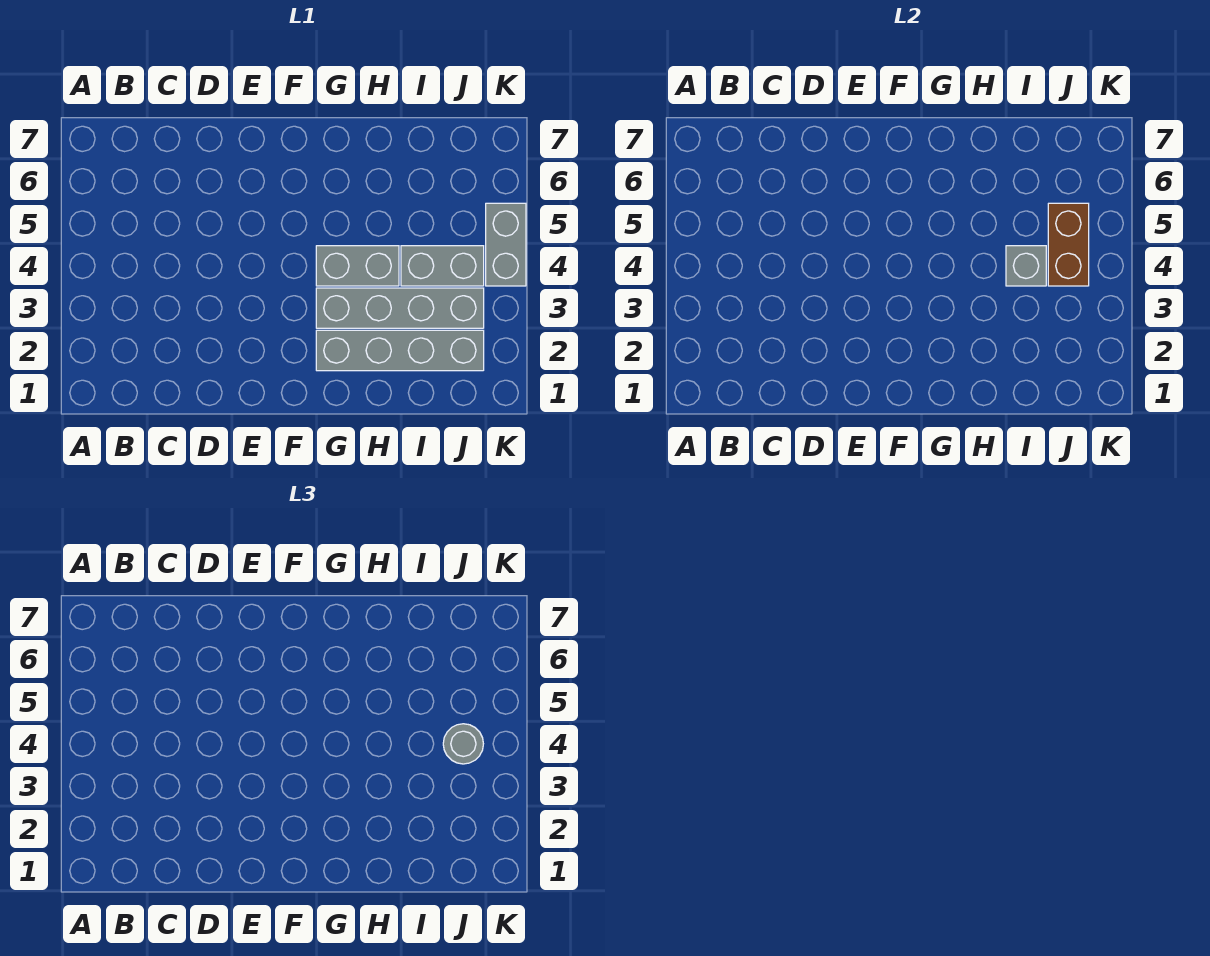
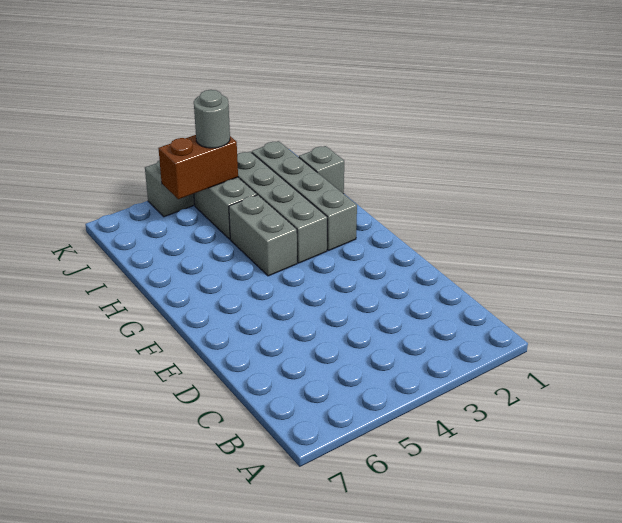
grey 1x1 brick [1006,246,1046,286] -> grey 1x1 brick moved to [299,146,344,194]

